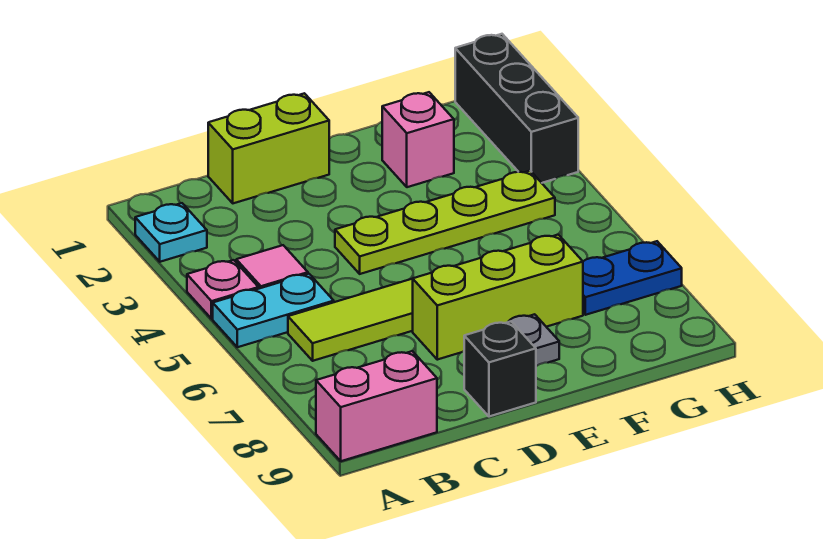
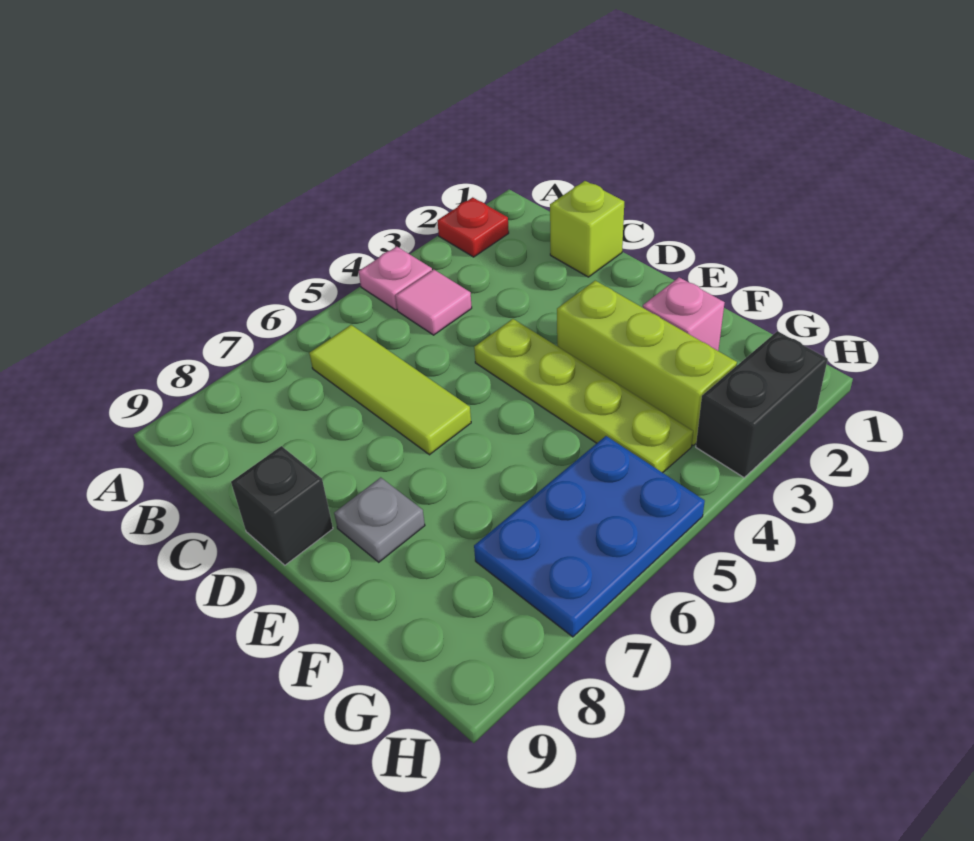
cyan 1x1 plate [135,203,207,262] -> red 1x1 plate [437,197,509,257]
cyan 1x2 plate [213,274,334,347] -> none
pink 1x2 brick [316,351,437,461] -> none
lime 1x2 brick [208,93,329,203] -> lime 1x1 brick [550,181,624,277]
lime 1x3 brick [413,235,583,360] -> lime 1x3 brick moved to [557,281,737,445]
blue 1x2 plate [583,241,682,315] -> blue 2x3 plate [474,436,705,637]
black 1x3 brick [455,34,578,183] -> black 1x2 brick [696,331,828,478]

